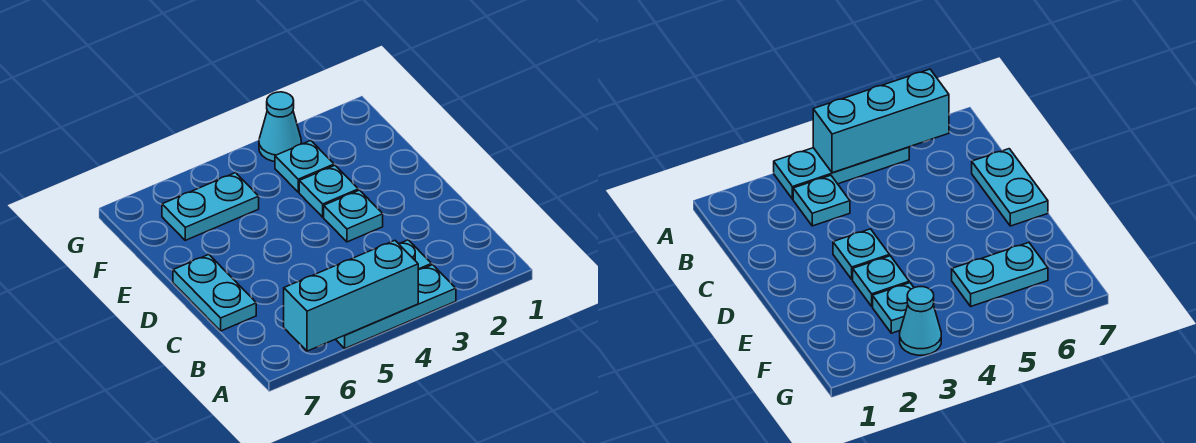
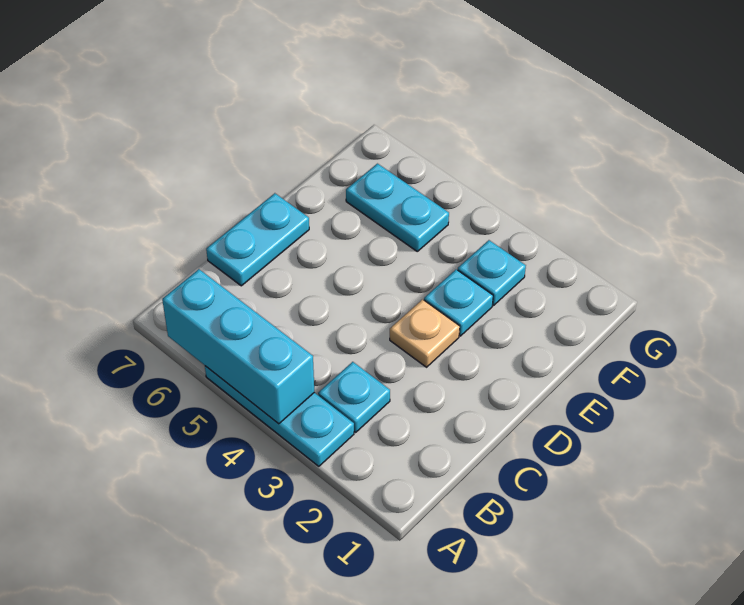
cyan 1x1 plate [324,190,383,242] -> tan 1x1 plate [390,299,460,367]
cyan 1x1 cone [259,92,302,162] -> none

